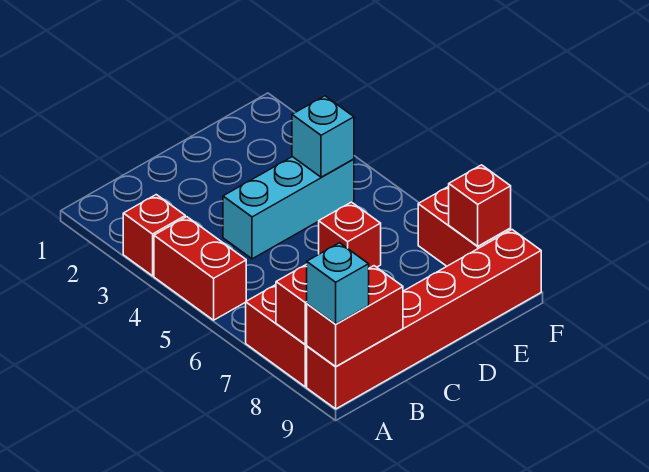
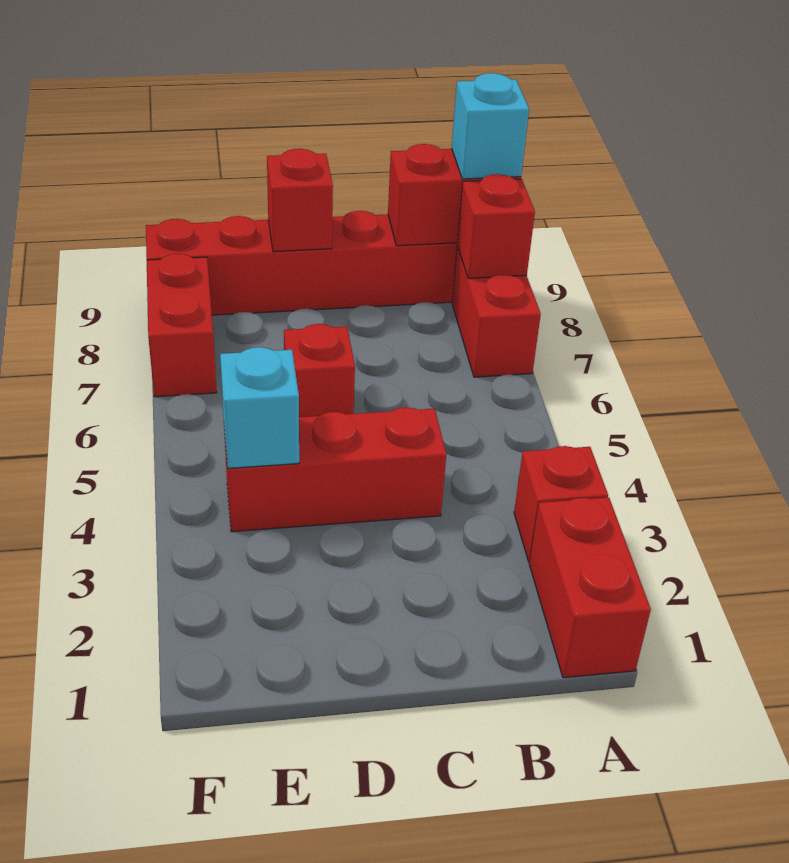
red 1x2 brick [154,217,246,320] -> red 1x2 brick moved to [529,497,651,678]
cyan 1x3 brick [223,157,354,259] -> red 1x3 brick [224,407,446,532]
red 1x1 brick [449,165,511,246] -> red 1x1 brick moved to [267,149,333,252]

